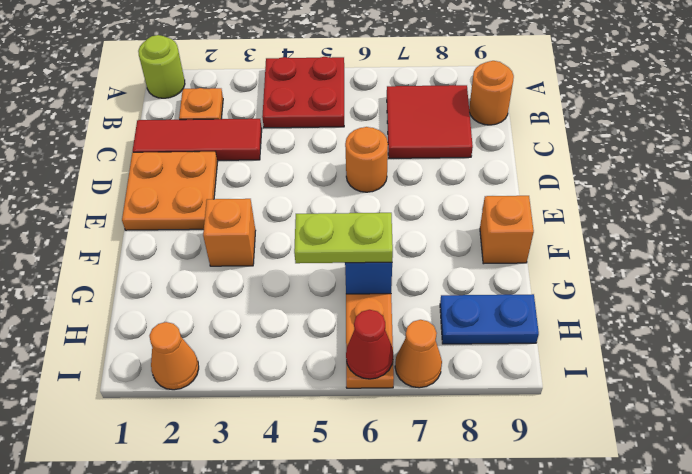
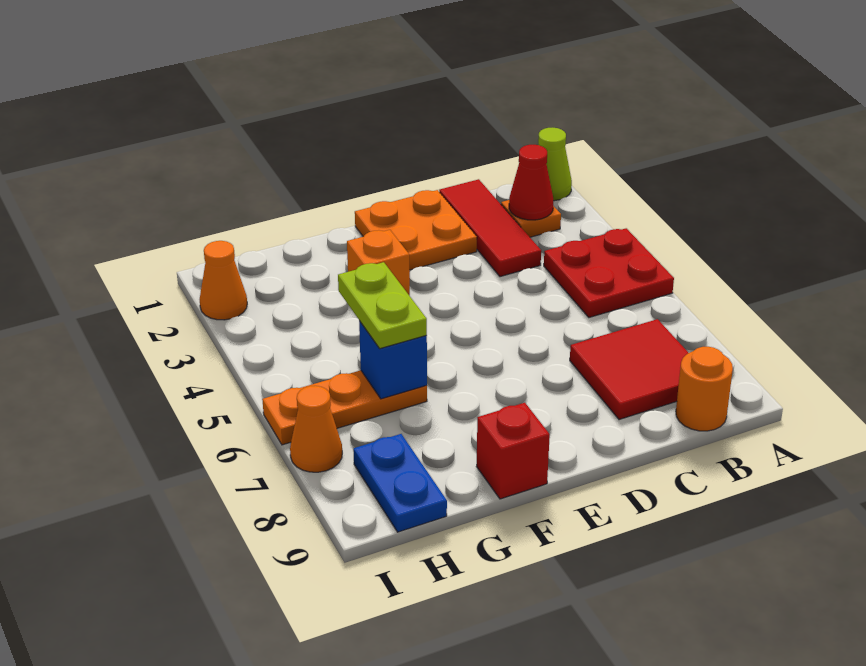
lime 1x1 round brick [138,35,185,98] -> lime 1x1 cone [538,128,572,201]
orange 1x1 round brick [345,127,388,192] -> none
orange 1x1 brick [480,196,534,264] -> red 1x1 brick [477,403,550,499]
red 1x1 cone [346,310,393,379] -> red 1x1 cone moved to [509,145,553,220]

